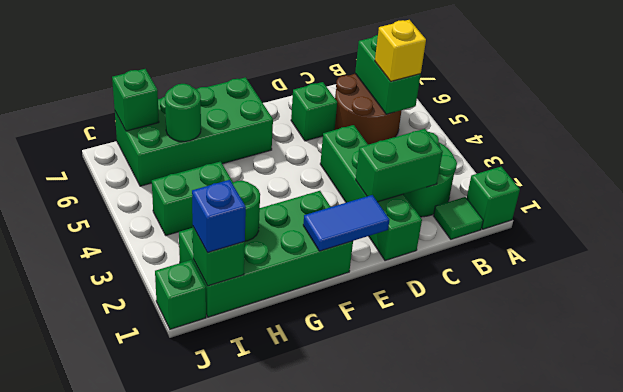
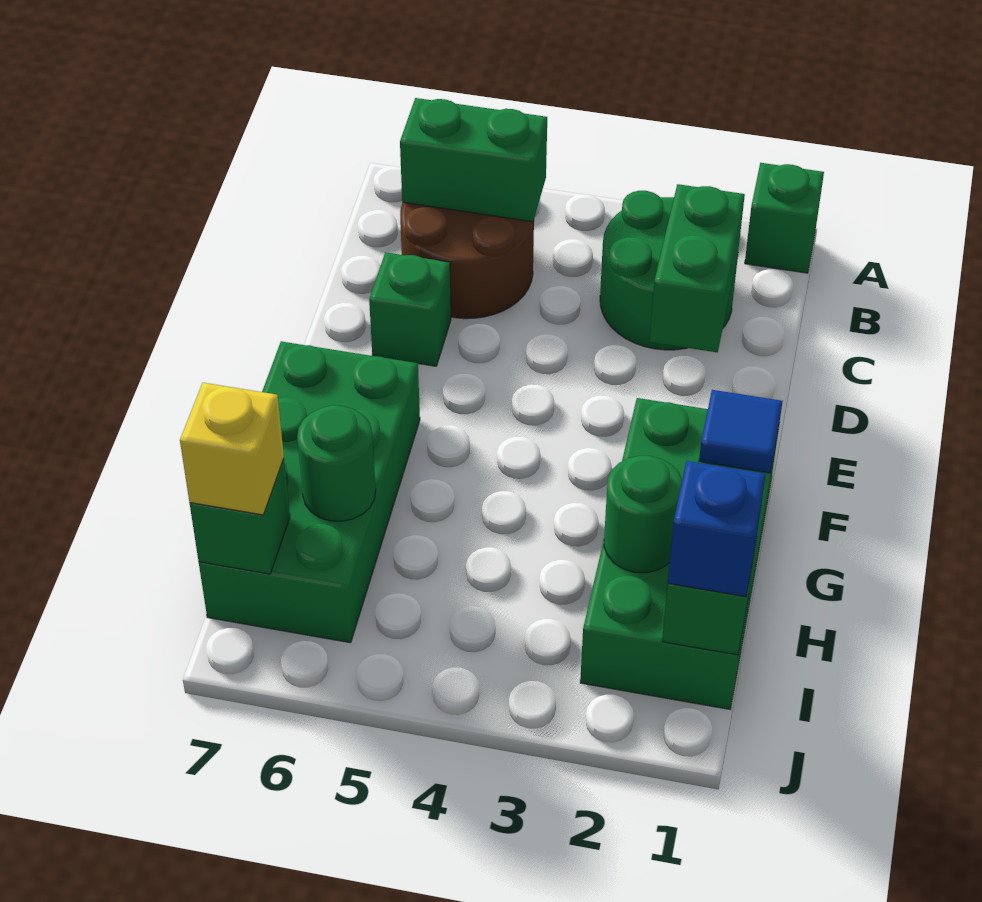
green 1x1 tile [433,197,483,239] -> none
yellow 1x1 brick [375,20,426,81] -> yellow 1x1 brick moved to [180,383,284,515]
green 1x4 brick [320,125,422,261] -> none
blue 1x2 tile [303,195,389,251] -> blue 1x1 tile [699,390,783,473]
green 1x2 brick [152,161,233,235] -> none
green 1x1 brick [155,260,206,329] -> none

